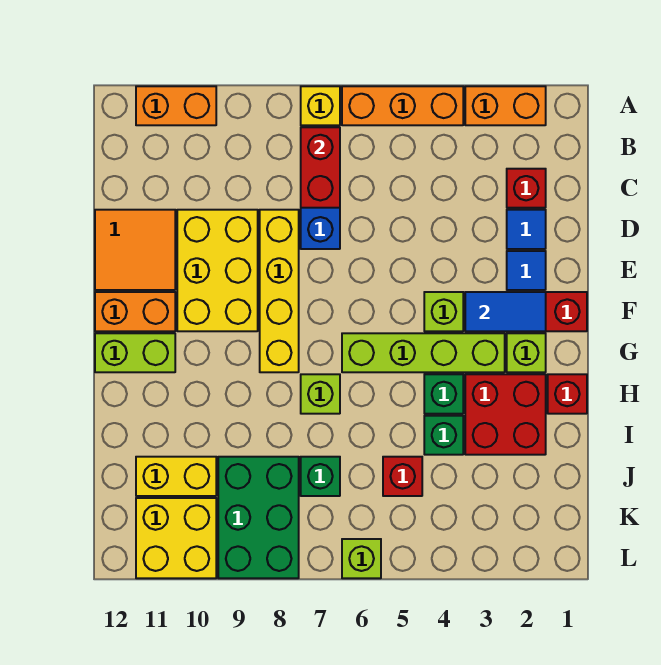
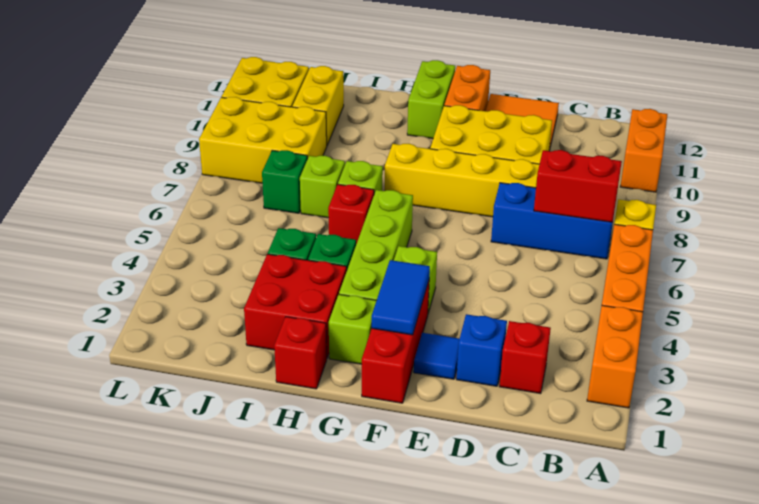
blue 1x1 tile [507,210,546,249] -> blue 1x1 brick [456,314,507,386]
red 1x1 brick [383,457,422,496] -> red 1x1 brick moved to [328,184,374,244]
green 2x3 brick [218,457,299,578] -> yellow 2x3 brick [199,97,327,183]
lime 1x1 brick [342,539,381,578] -> lime 1x1 brick moved to [300,156,345,218]

